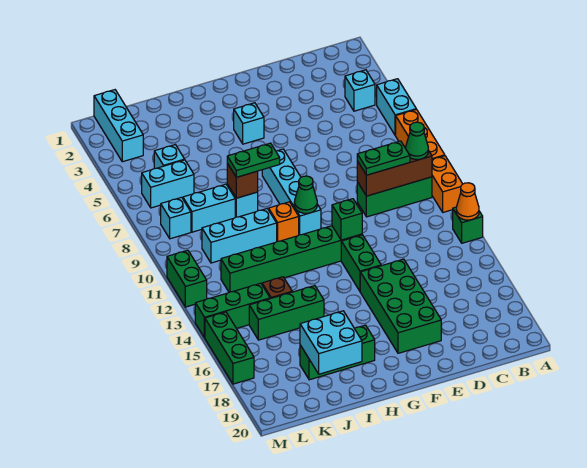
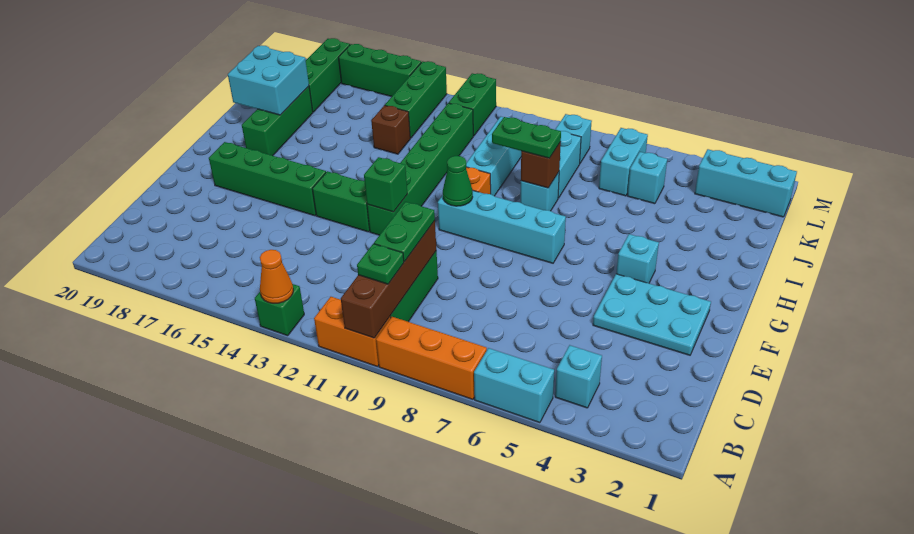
brown 1x3 brick [357,147,432,196] -> brown 1x4 brick [341,221,436,338]
green 1x1 cone [406,122,428,160] -> green 1x1 plate [357,244,404,284]
none -> cyan 2x3 plate [593,274,711,355]
green 2x4 brick [360,259,441,353] -> green 1x4 brick [209,142,326,216]
green 1x2 plate [227,143,280,177] -> green 1x2 plate turned to [492,117,561,158]
green 1x3 brick [249,286,324,340] -> green 1x3 brick moved to [306,38,350,112]
green 1x2 brick [167,250,207,307] -> green 1x2 brick turned to [449,73,496,136]

